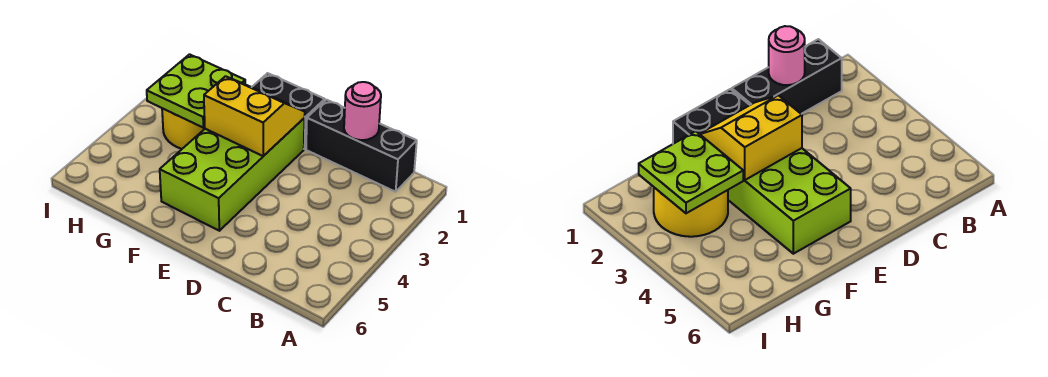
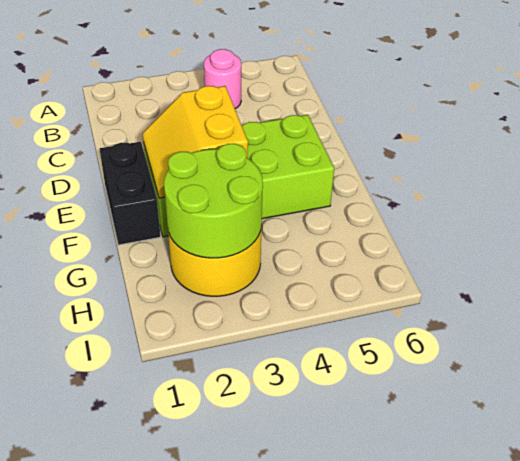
black 1x3 brick [306,100,417,192] -> none
pink 1x1 round brick [344,82,381,140] -> pink 1x1 round brick moved to [204,49,241,109]
lime 2x2 plate [147,54,245,127] -> lime 2x2 round brick [164,144,263,258]

